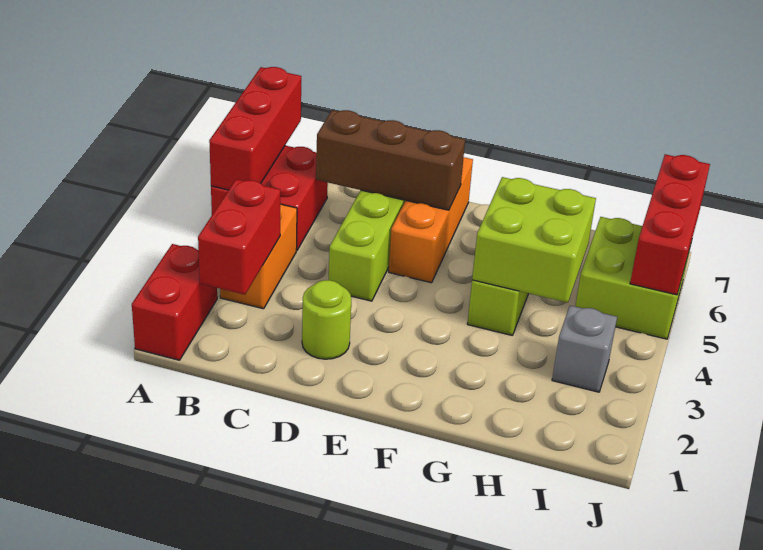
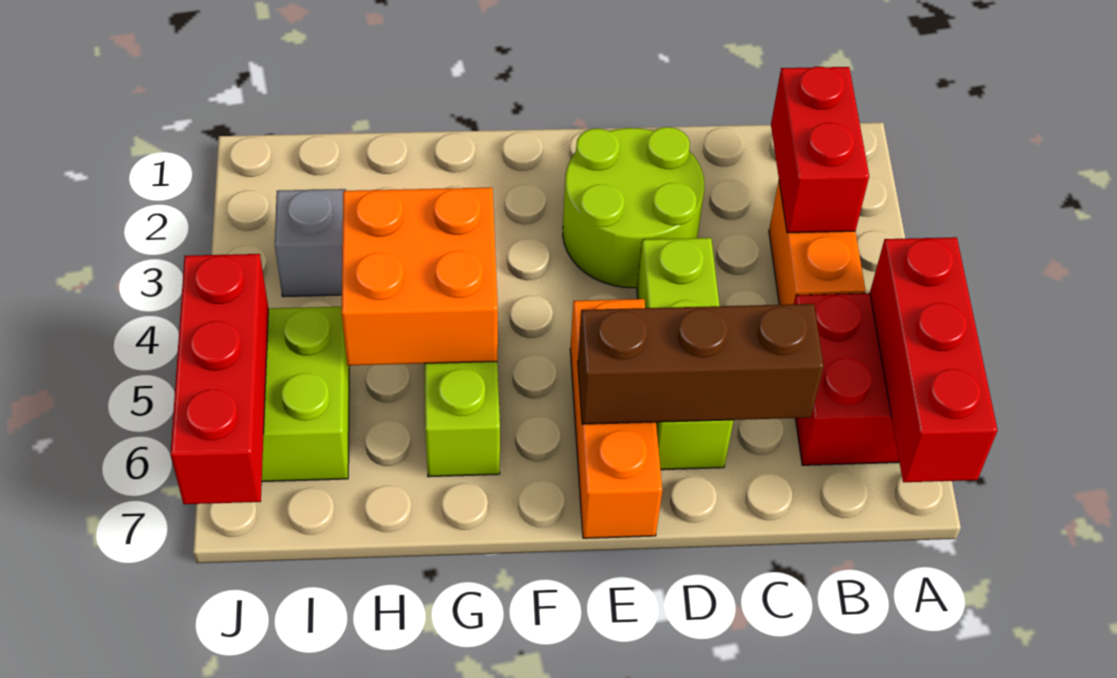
red 1x2 brick [132,244,217,360] -> none
lime 1x1 round brick [302,280,351,359] -> lime 2x2 round brick [563,127,705,288]
lime 2x2 brick [472,177,596,303] -> orange 2x2 brick [342,188,498,365]

